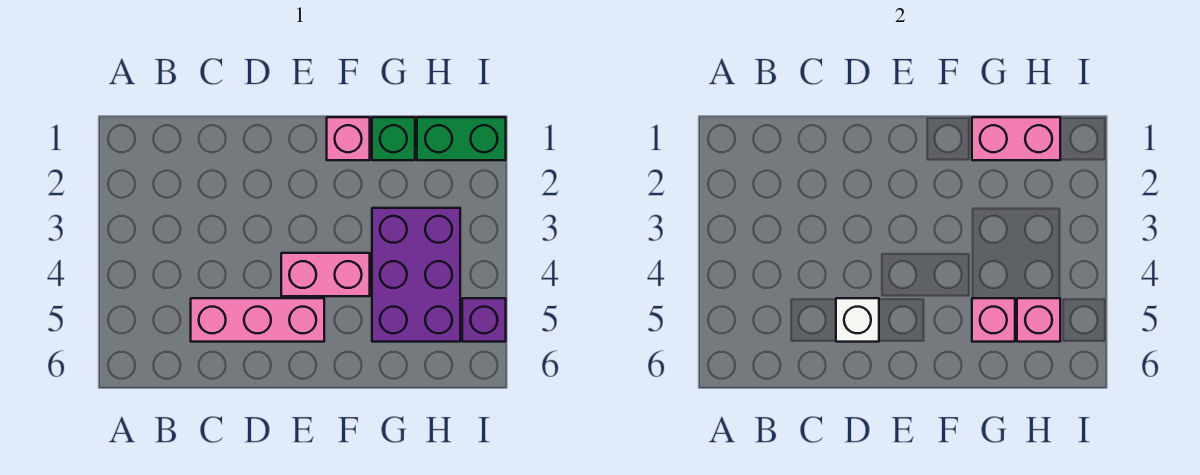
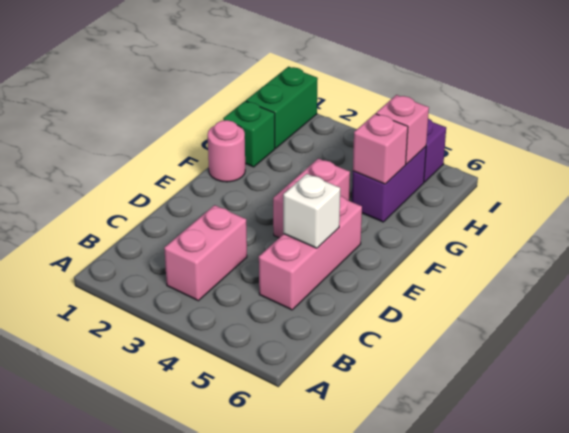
pink 1x1 brick [327,117,370,160] -> pink 1x1 round brick [208,120,245,182]
pink 1x2 brick [972,117,1060,160] -> pink 1x2 brick moved to [164,205,247,301]
purple 2x3 brick [372,208,460,342] -> purple 1x2 brick [352,147,426,222]

